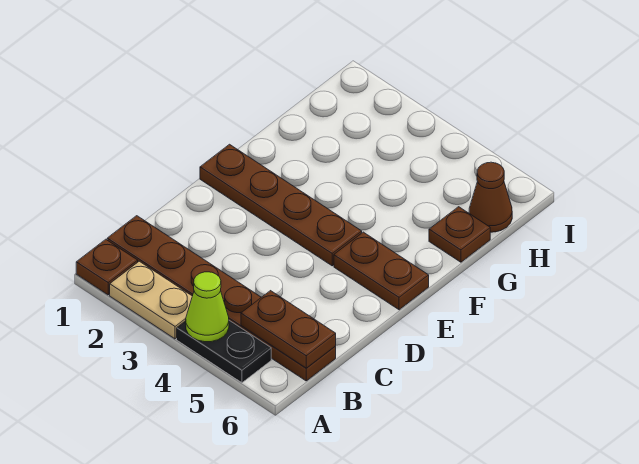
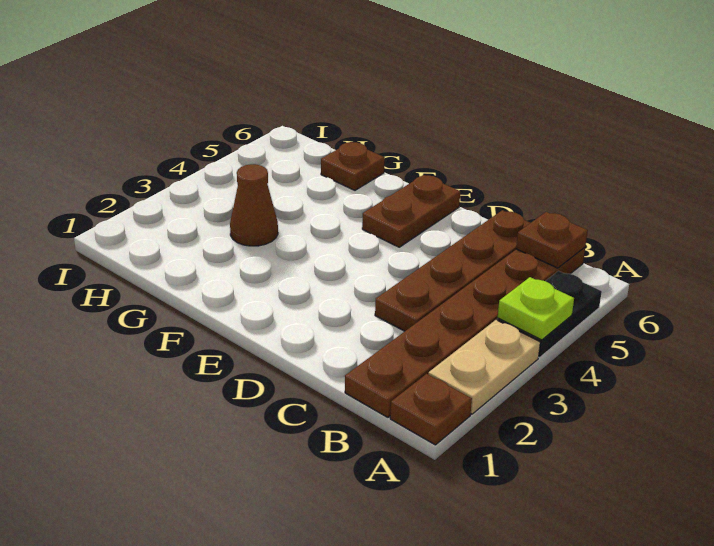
lime 1x1 cone [186,272,229,342] -> lime 1x1 plate [498,277,574,340]
brown 1x2 plate [241,291,336,368] -> brown 1x1 plate [516,212,588,268]
brown 1x4 plate [200,144,362,266] -> brown 1x4 plate moved to [375,210,530,331]
brown 1x1 cone [469,162,512,232] -> brown 1x1 cone moved to [230,164,278,246]

